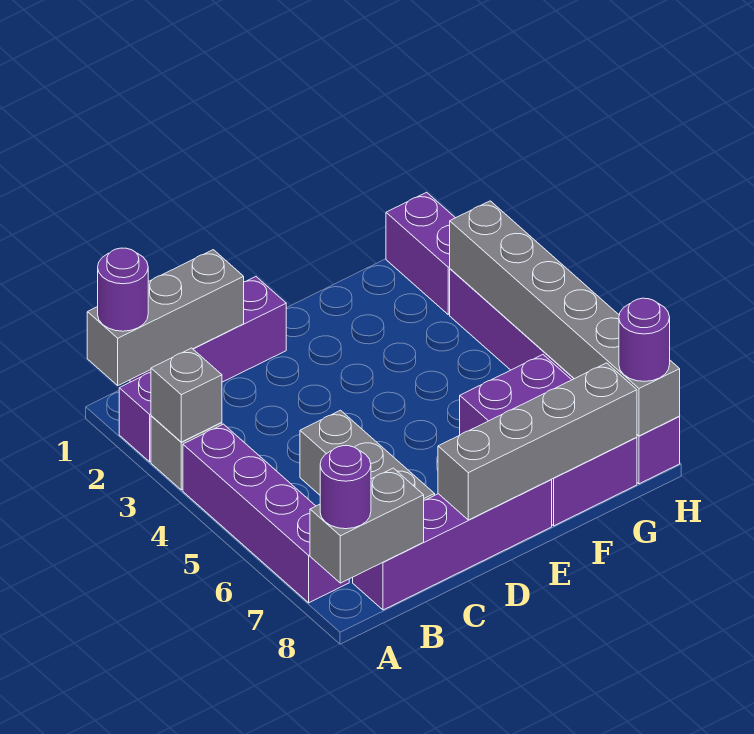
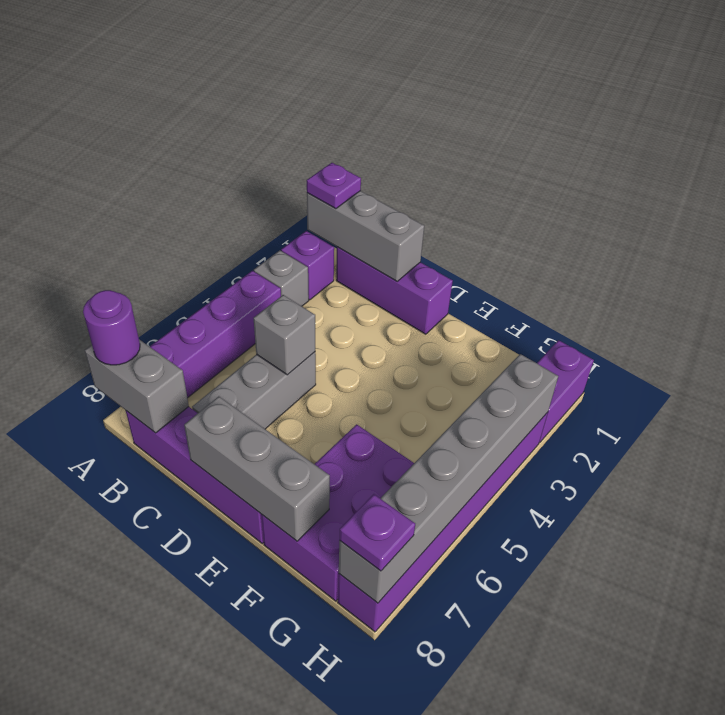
purple 1x1 round brick [98,248,148,331] -> purple 1x1 plate [307,163,361,209]
grey 1x1 brick [151,348,222,442] -> grey 1x1 brick moved to [254,295,315,375]
grey 1x4 brick [438,363,637,520] -> grey 1x3 brick [184,396,330,541]
purple 1x1 round brick [619,298,670,381] -> purple 1x1 plate [340,494,415,571]

